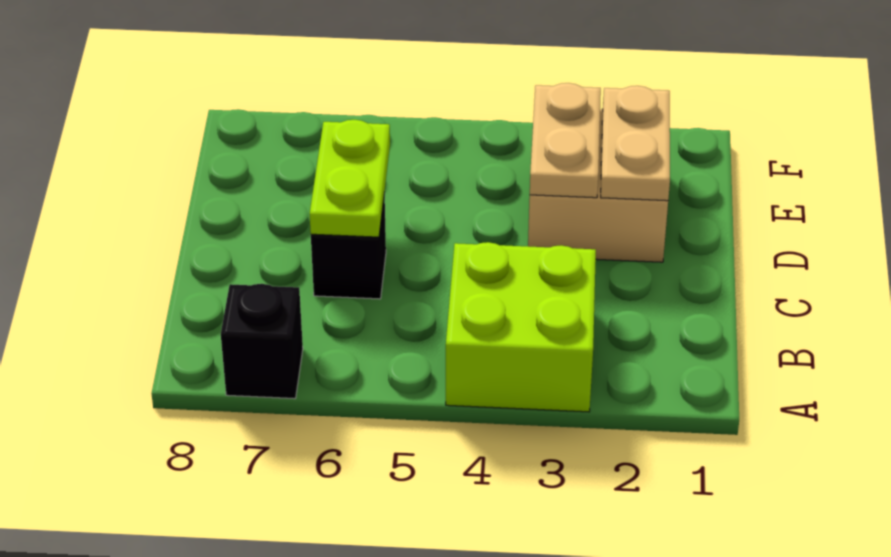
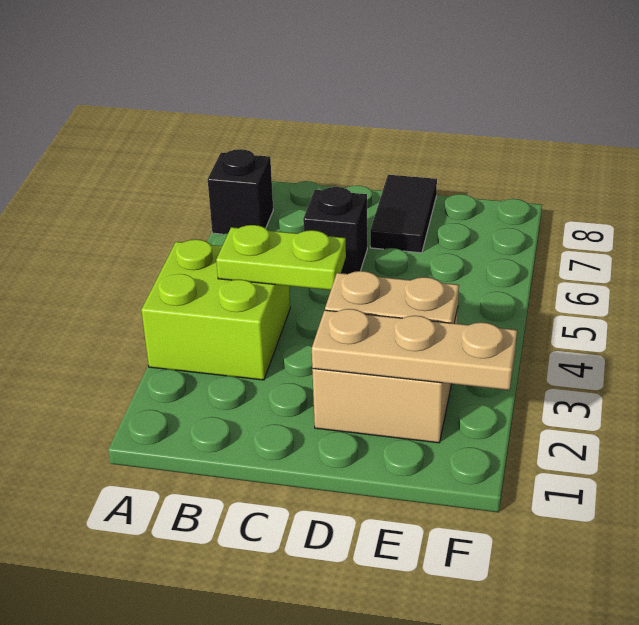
lime 1x2 plate [310,120,390,237] -> lime 1x2 plate moved to [216,225,346,290]
tan 1x2 plate [601,86,670,201] -> tan 1x3 plate [312,309,517,390]
none -> black 1x2 tile [370,175,437,253]

